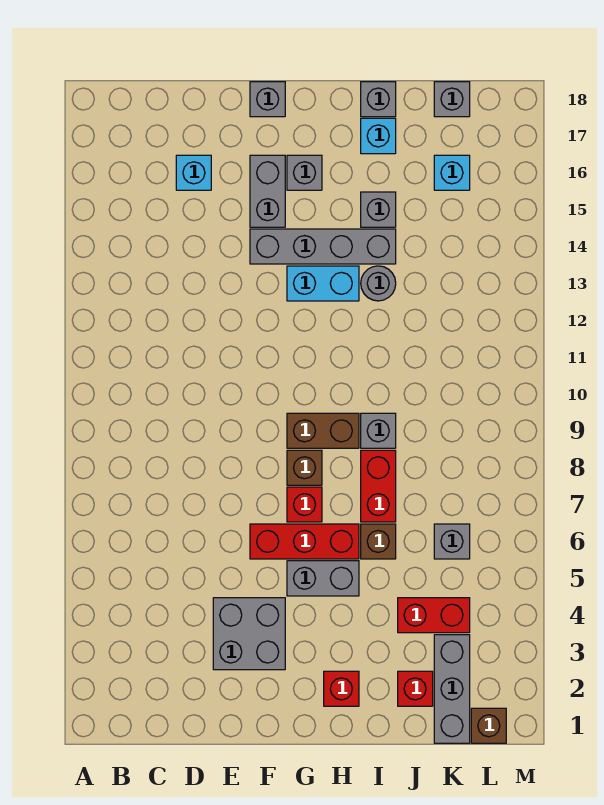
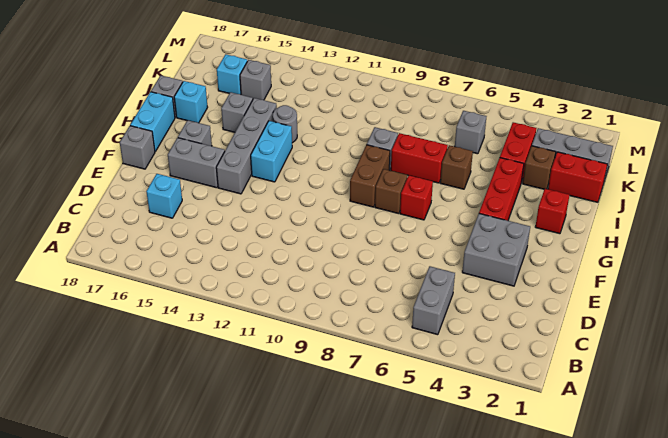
red 1x3 brick [250,524,359,559] -> red 1x3 brick moved to [479,158,524,221]
grey 1x2 brick [287,561,359,596] -> grey 1x2 brick moved to [412,266,455,335]
none -> cyan 1x2 brick [130,92,175,151]
red 1x1 brick [398,671,433,706] -> red 1x2 brick [548,152,607,202]
grey 1x1 brick [434,82,470,117] -> grey 1x1 brick moved to [240,60,271,100]
brown 1x1 brick [471,708,506,743] -> brown 1x1 brick moved to [523,146,556,189]

